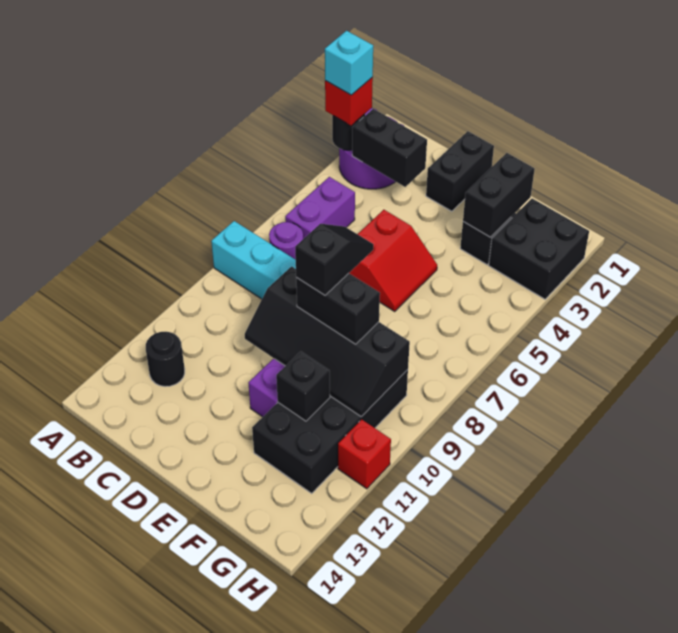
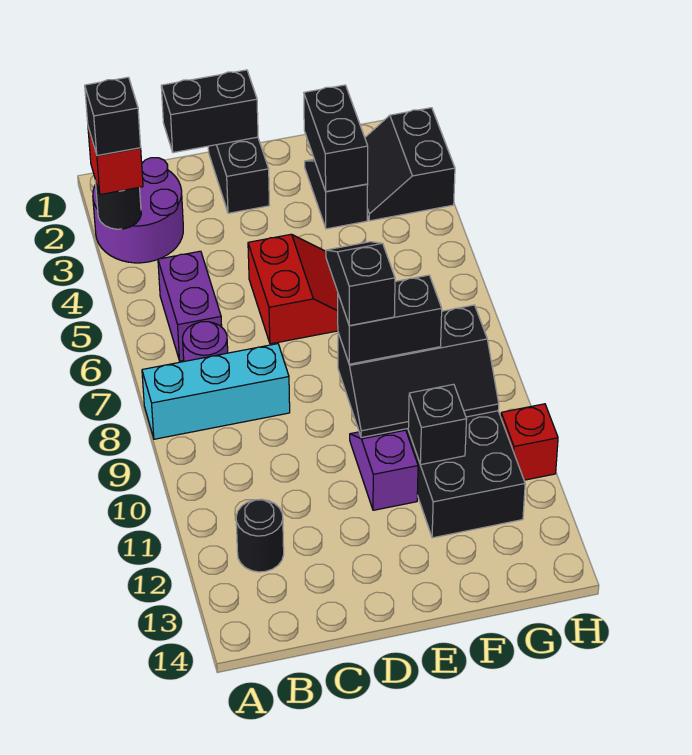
cyan 1x1 brick [325,31,373,95] -> black 1x1 brick [85,77,141,155]
black 1x2 brick [352,109,427,187] -> black 1x2 brick moved to [161,70,258,153]
black 2x4 slope [245,267,410,417] -> black 2x3 slope [338,305,499,438]
black 2x2 brick [489,199,589,299] -> black 2x2 slope [365,108,455,221]

